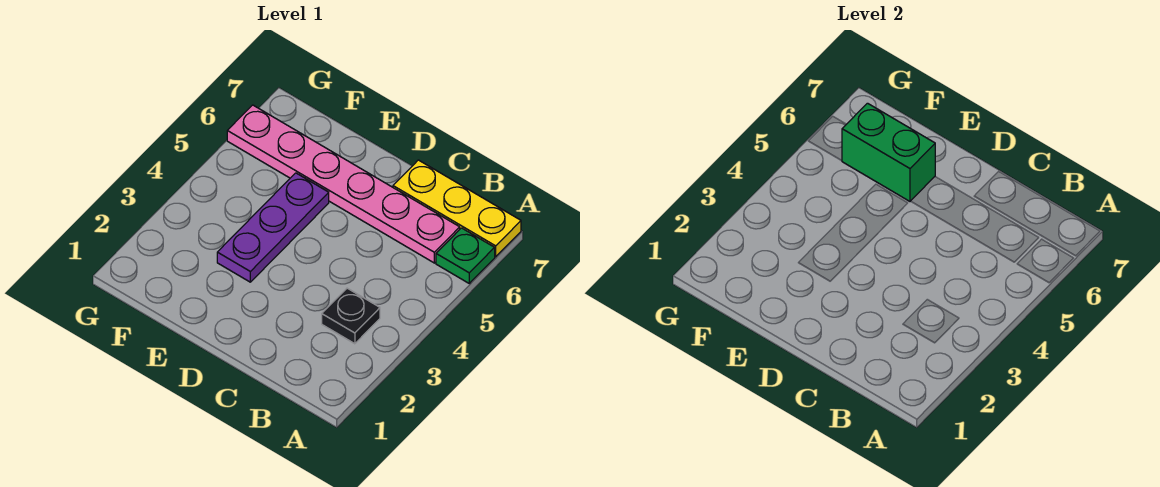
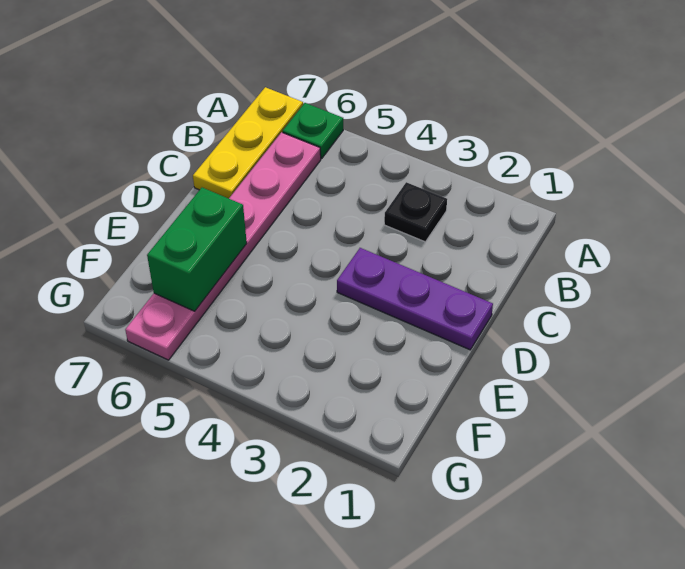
purple 1x3 plate [217,173,329,282] -> purple 1x3 plate moved to [337,248,493,350]

